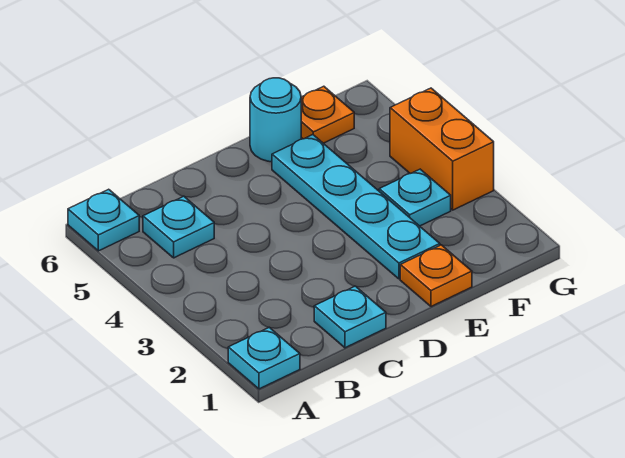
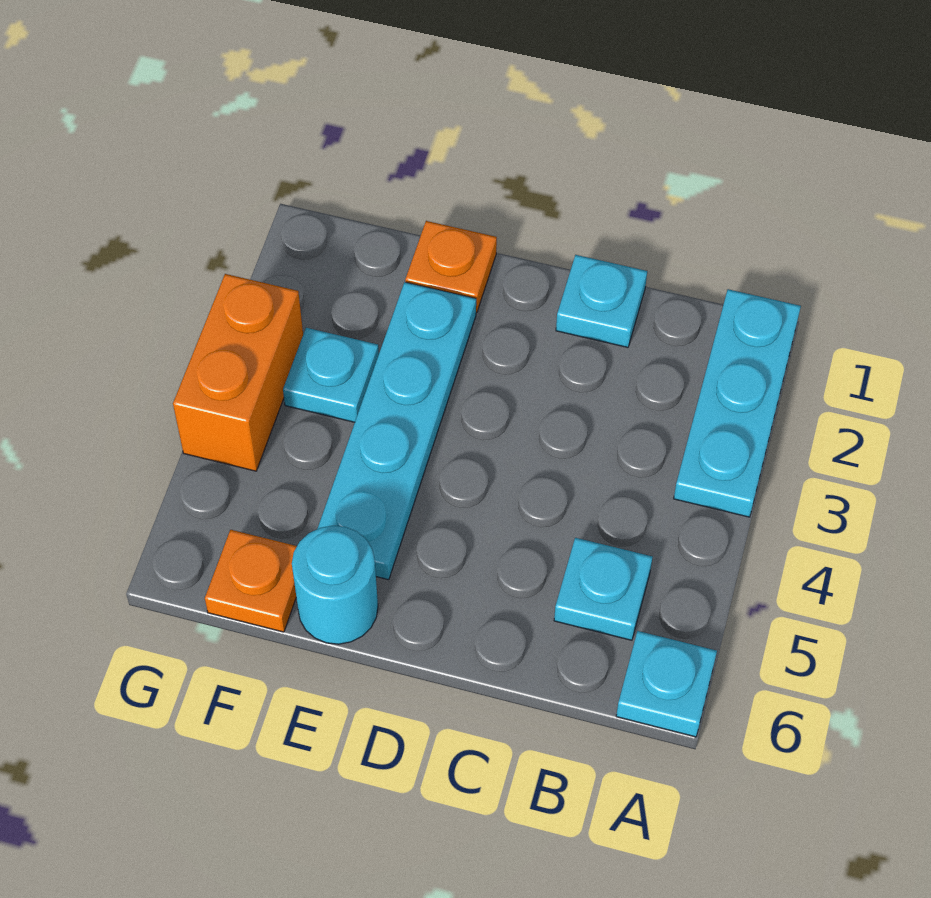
cyan 1x1 plate [228,327,300,389] -> cyan 1x3 plate [674,289,801,517]

